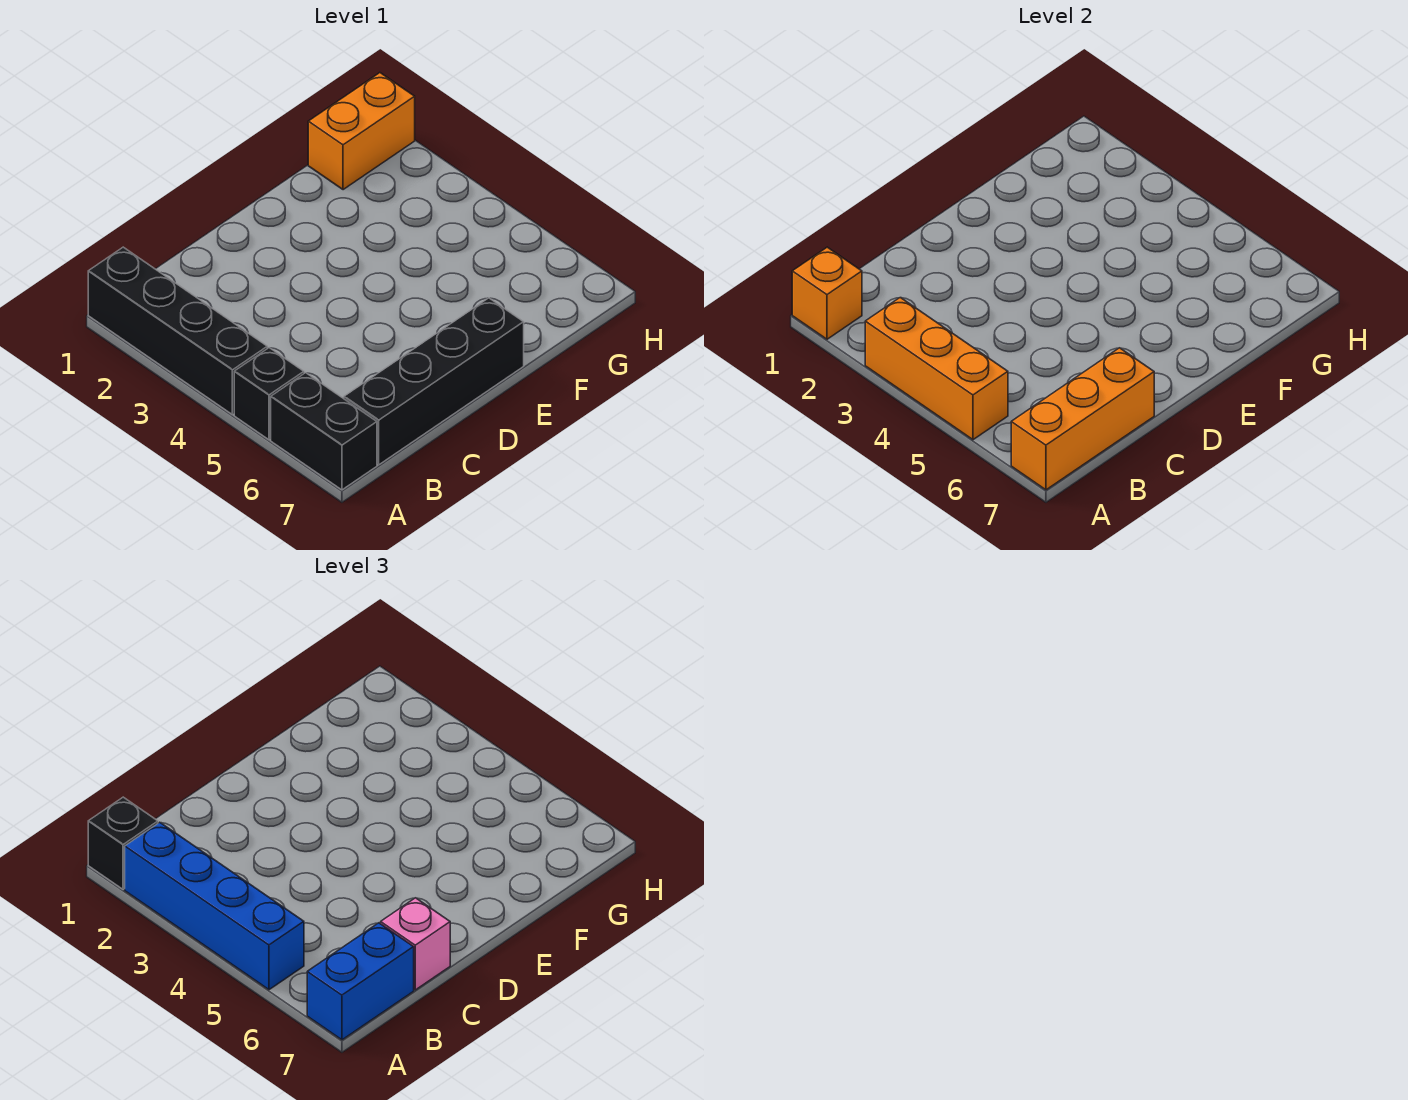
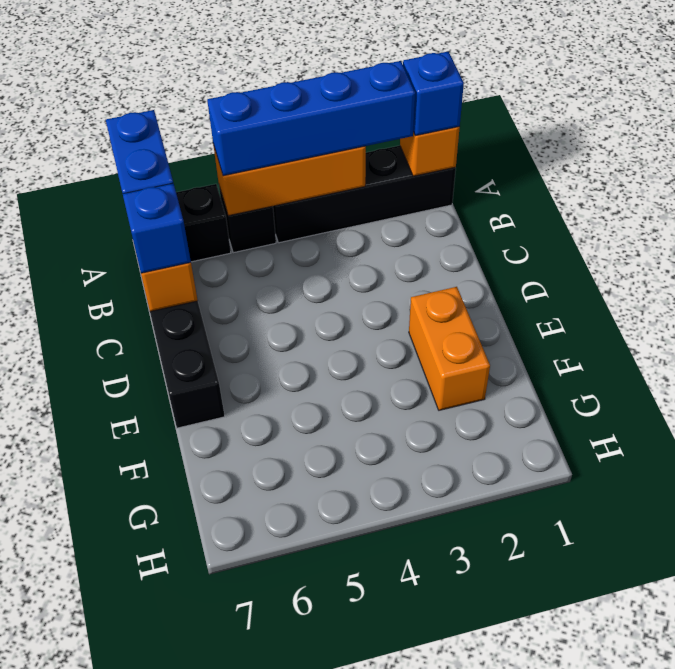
black 1x1 brick [88,797,158,889] -> blue 1x1 brick [403,52,464,136]
pink 1x1 brick [381,898,450,990] -> blue 1x1 brick [123,183,191,273]
orange 1x2 brick [308,73,415,190] -> orange 1x2 brick moved to [409,287,490,410]

